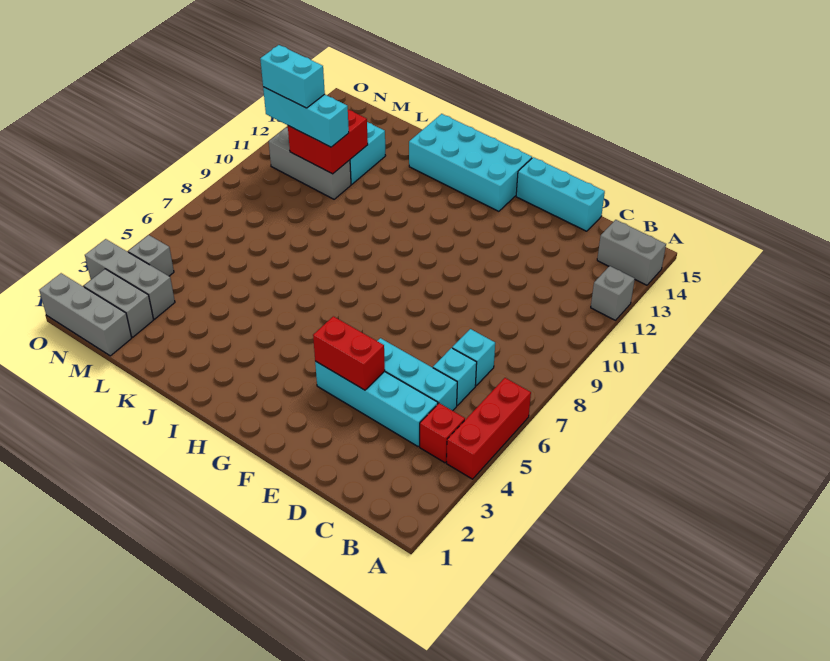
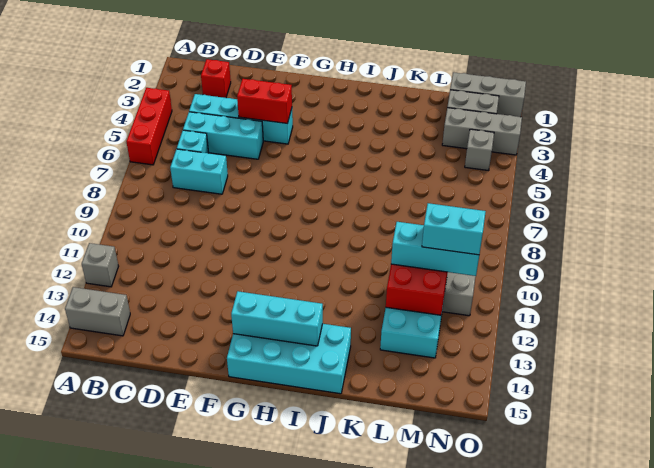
red 1x1 brick [420,403,465,463] -> red 1x1 brick moved to [201,59,231,98]
cyan 1x1 brick [452,329,495,386] -> cyan 1x2 brick [170,149,228,194]
cyan 1x3 brick [516,157,605,231] -> cyan 1x3 brick moved to [231,291,323,346]

